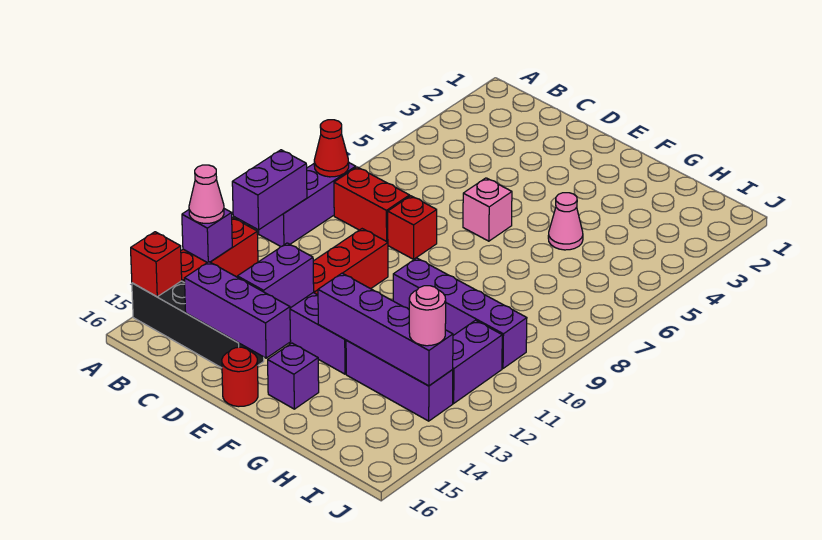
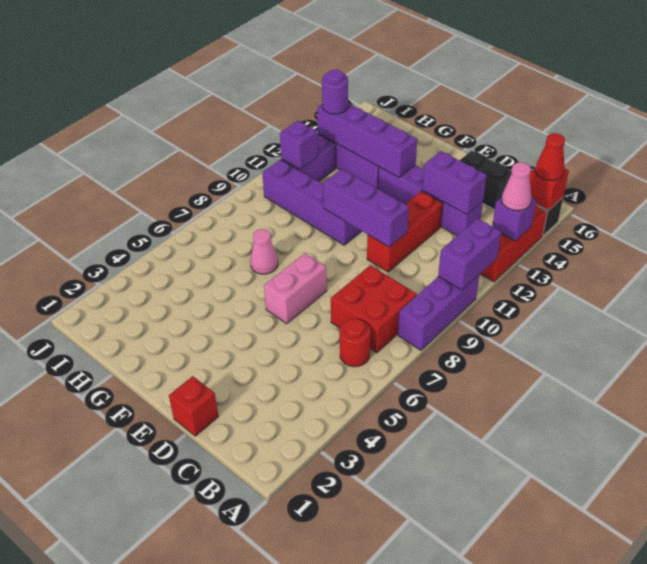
red 1x1 cone [314,120,349,177] -> red 1x1 cone moved to [535,133,565,180]
red 1x2 brick [334,167,410,242] -> red 2x2 brick [331,265,417,353]
purple 1x3 brick [185,262,291,358] -> purple 1x3 brick moved to [323,169,409,247]
red 1x1 brick [388,196,437,259] -> red 1x1 brick moved to [169,376,219,436]
purple 1x2 brick [237,243,314,308] -> purple 1x2 brick turned to [422,151,487,215]
pink 1x1 brick [463,178,512,241] -> pink 1x2 brick [264,253,327,324]
red 1x1 round brick [222,347,258,407] -> red 1x1 round brick moved to [340,319,370,367]
purple 1x1 brick [268,343,319,409] -> purple 1x1 brick moved to [280,121,318,169]
pink 1x1 cone [548,193,583,250] -> pink 1x1 cone moved to [250,229,278,274]
pink 1x1 round brick [409,286,446,346] -> purple 1x1 round brick [322,70,348,114]

